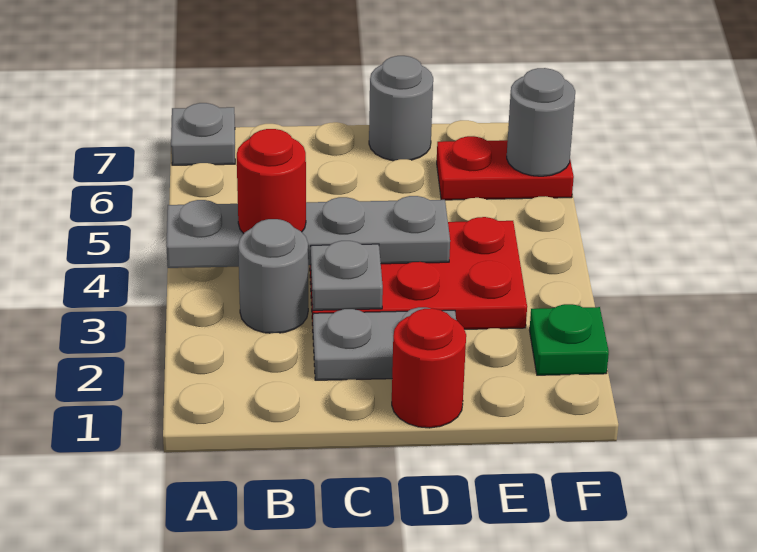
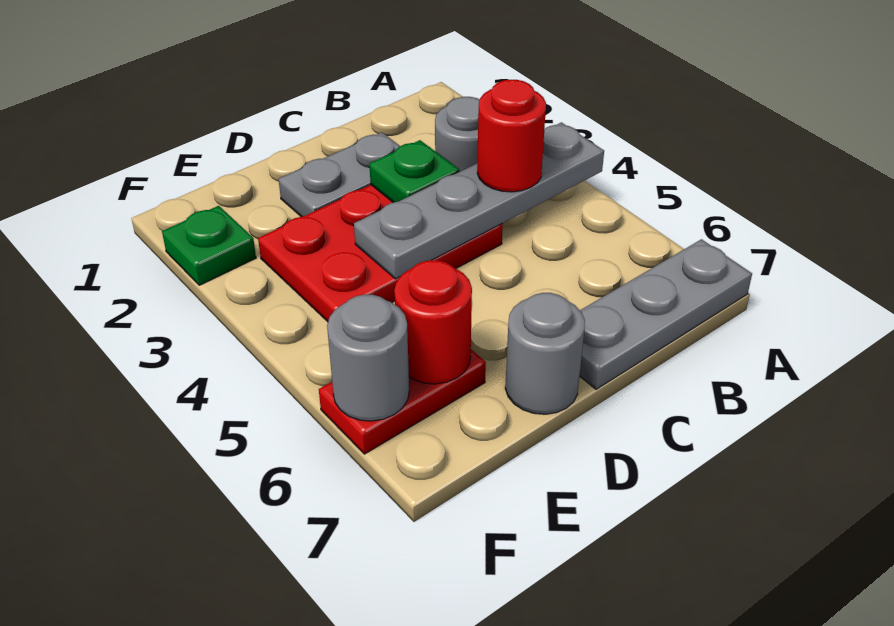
grey 1x1 plate [171,103,235,165] -> grey 1x3 plate [580,239,752,389]
grey 1x1 plate [311,241,383,310] -> green 1x1 plate [369,140,459,202]
red 1x1 round brick [392,308,466,428] -> red 1x1 round brick moved to [394,260,472,384]

